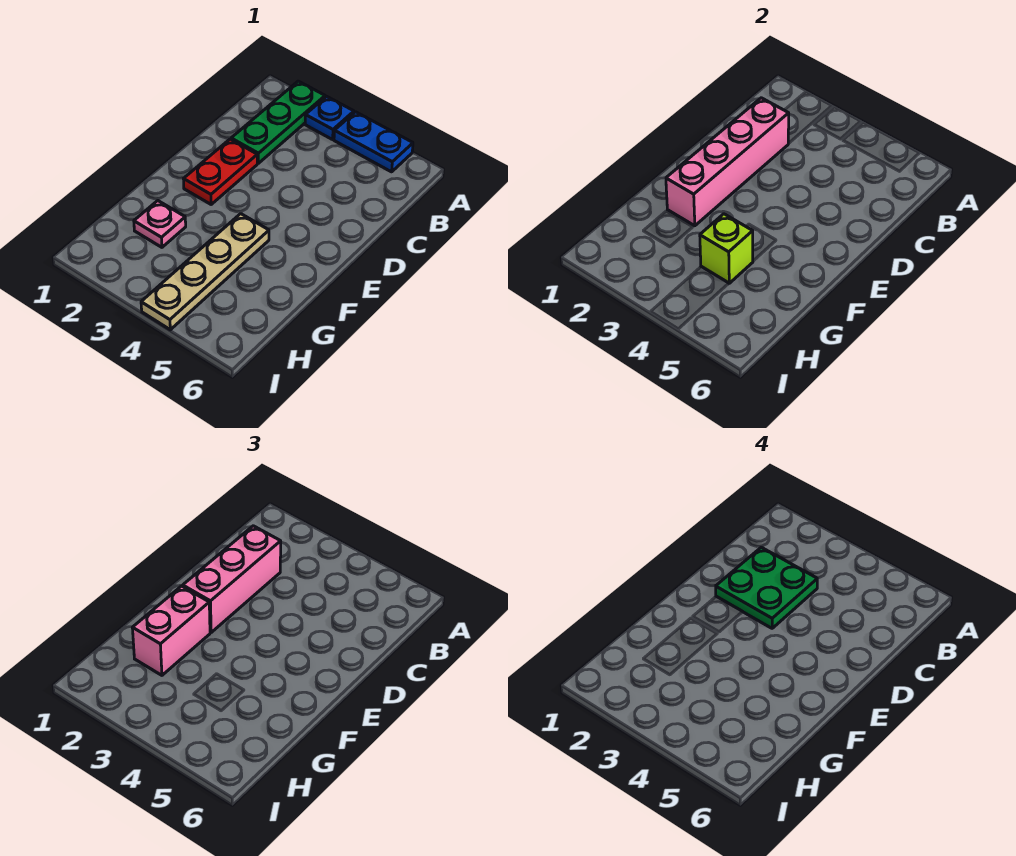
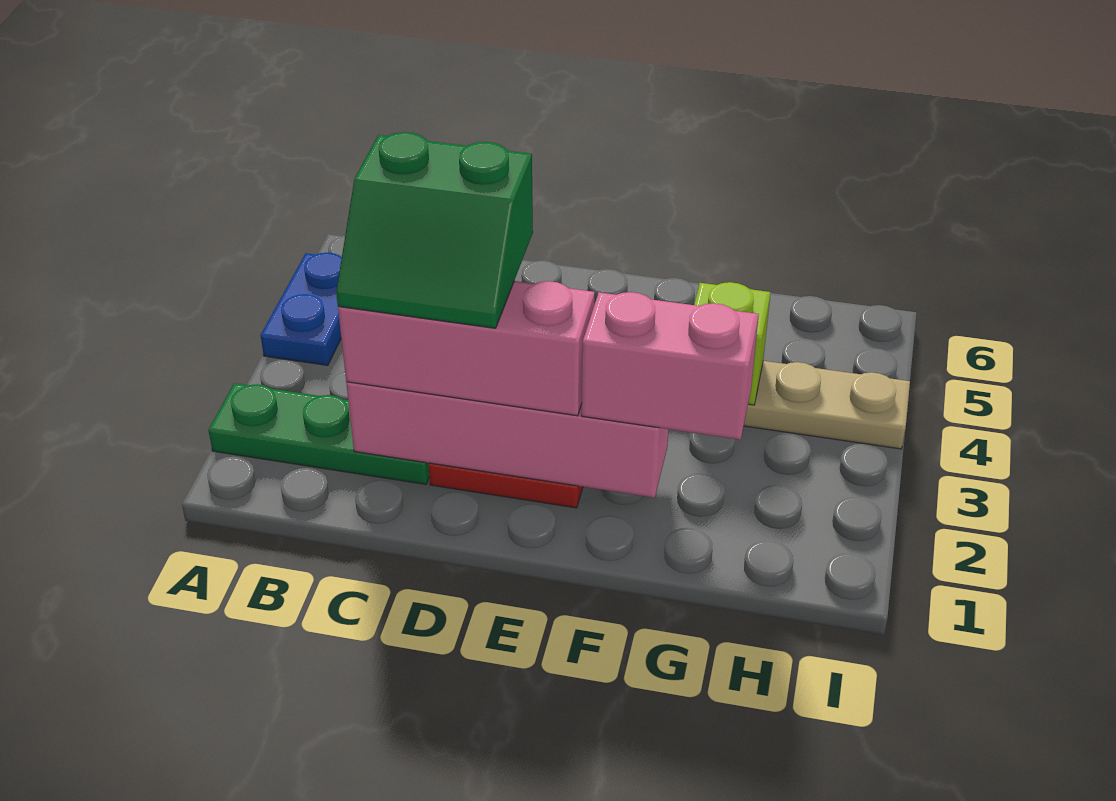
blue 1x1 plate [305,96,354,140] -> none
green 2x2 plate [716,547,817,628] -> green 2x2 slope [336,132,533,328]
pink 1x1 plate [134,201,186,247] -> none

